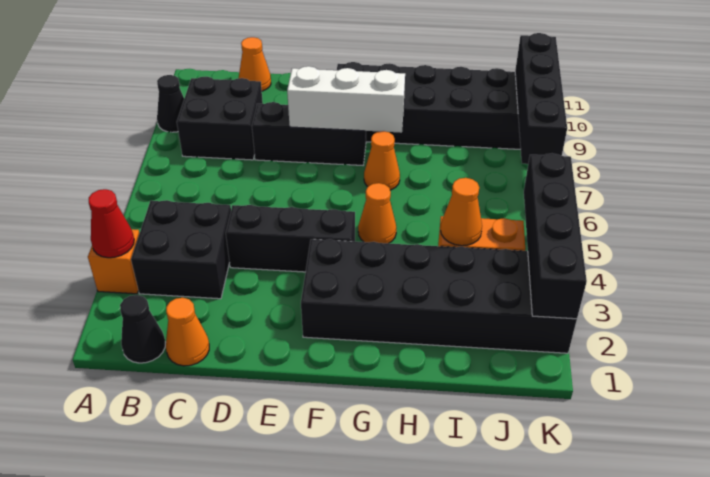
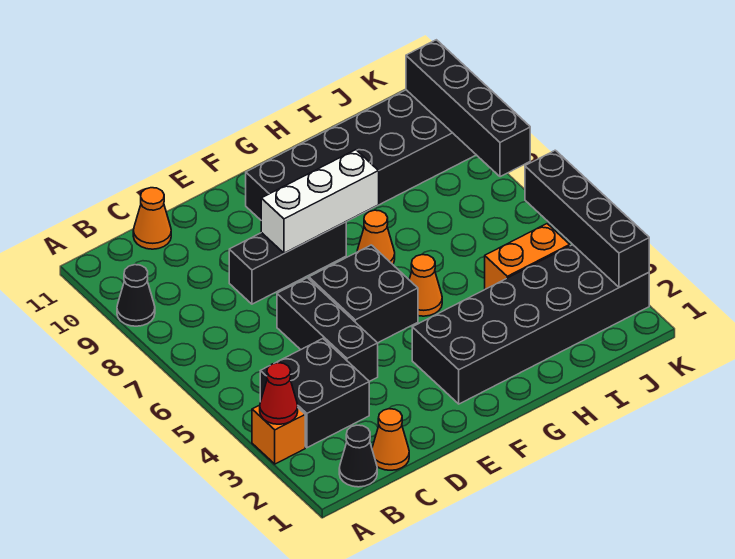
black 2x2 brick [177,77,263,160] -> black 2x2 brick moved to [309,245,418,343]
black 1x3 brick [226,205,355,272] -> black 1x3 brick turned to [277,278,378,381]
orange 1x1 cone [441,178,482,246] -> none

